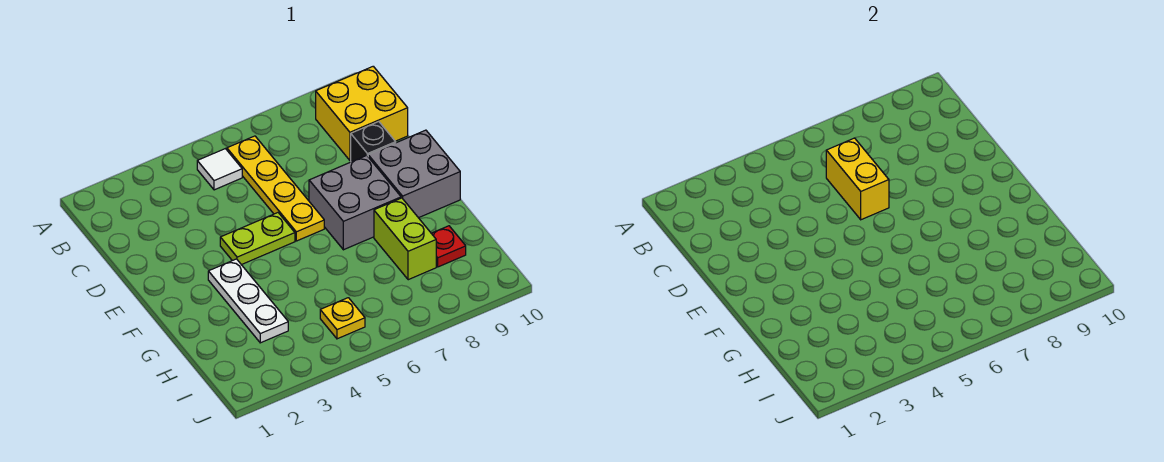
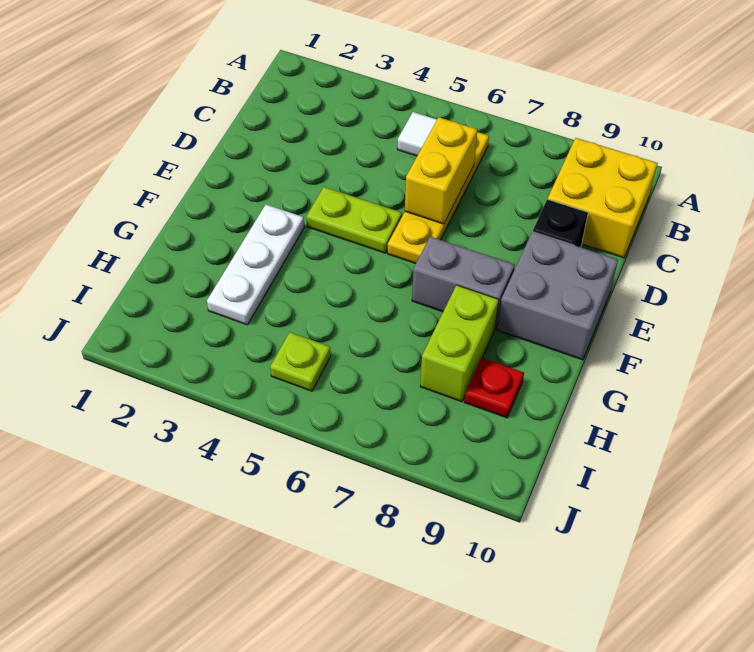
grey 2x2 brick [309,155,401,250] -> grey 1x2 brick [412,237,515,329]
yellow 1x1 plate [320,298,365,339] -> lime 1x1 plate [270,332,331,391]

